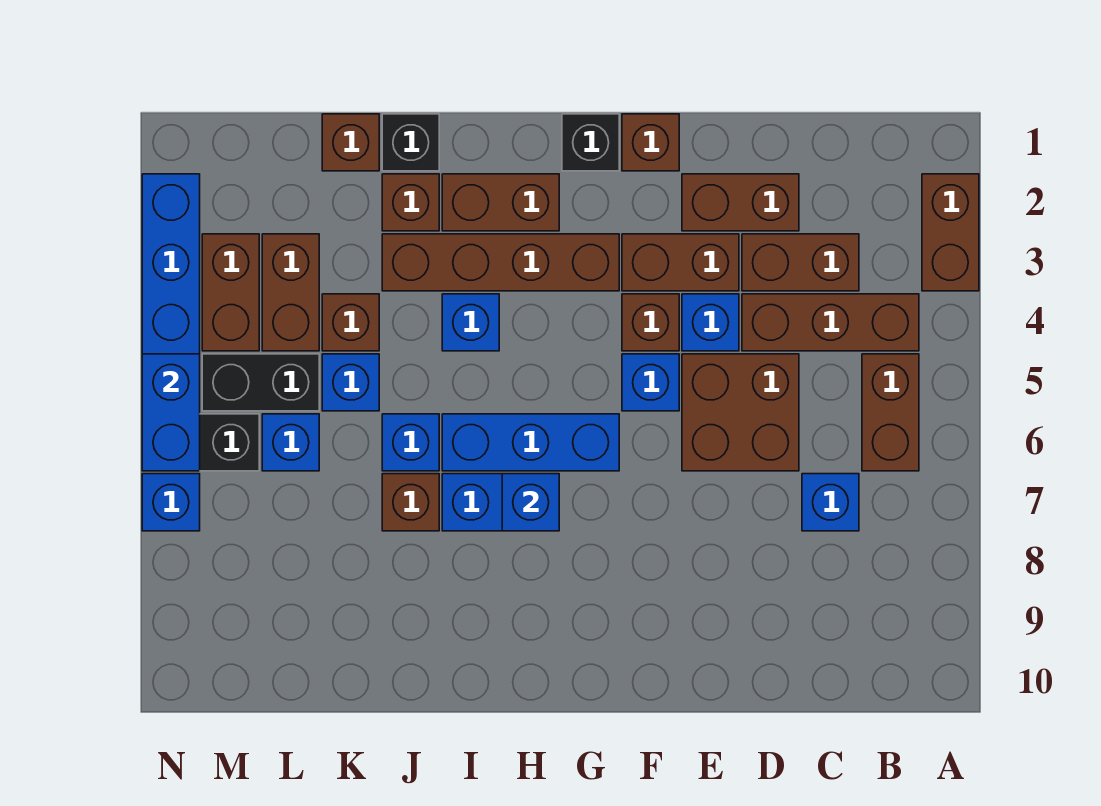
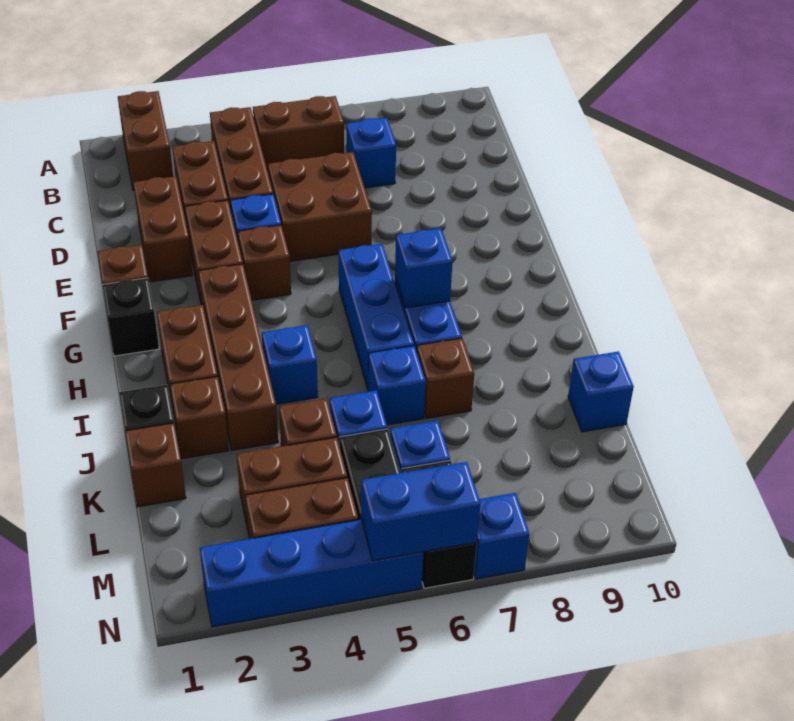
brown 1x2 brick [922,174,979,291] -> brown 1x2 brick turned to [118,91,173,190]
blue 1x1 brick [622,354,679,411] -> blue 1x1 brick moved to [568,351,634,432]

